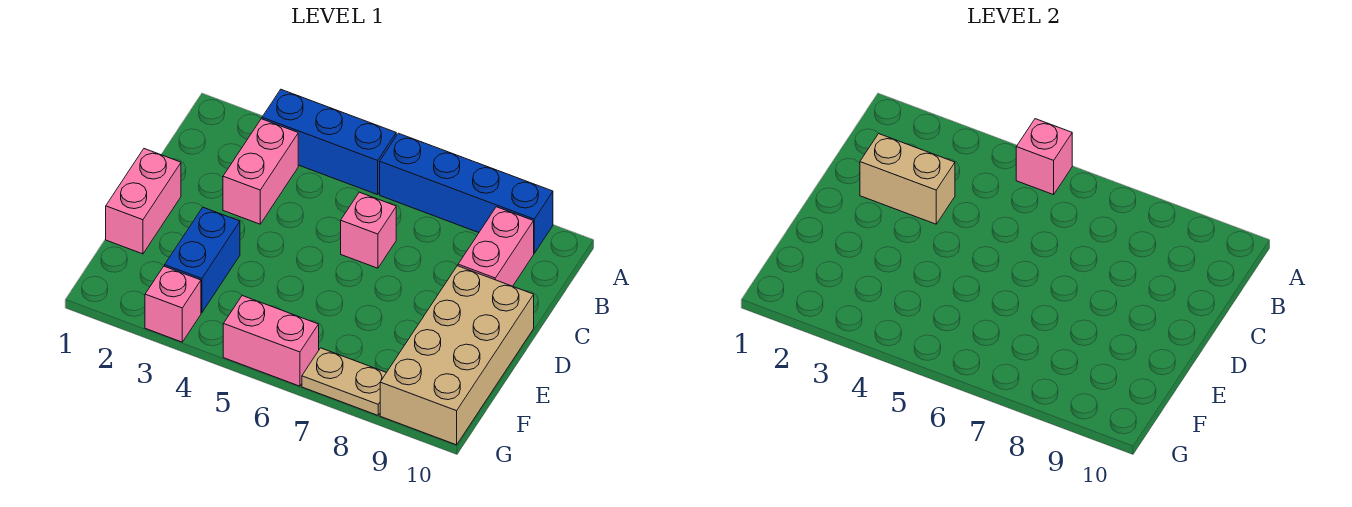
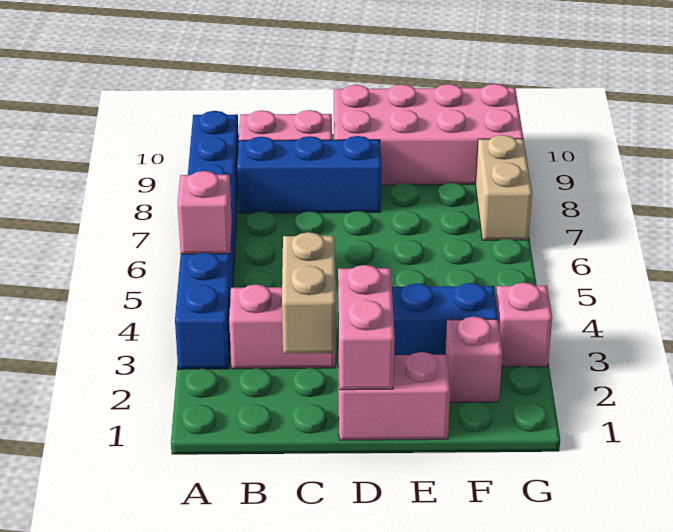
none -> blue 1x3 brick [237,136,381,213]
pink 1x1 brick [341,192,396,268] -> pink 1x1 brick moved to [445,317,502,402]
tan 2x4 brick [380,266,534,445] -> pink 2x4 brick [334,84,523,185]
pink 1x2 brick [223,295,319,386] -> pink 1x2 brick moved to [338,265,395,390]
tan 1x2 plate [302,348,386,415] -> tan 1x2 brick [476,135,532,240]

